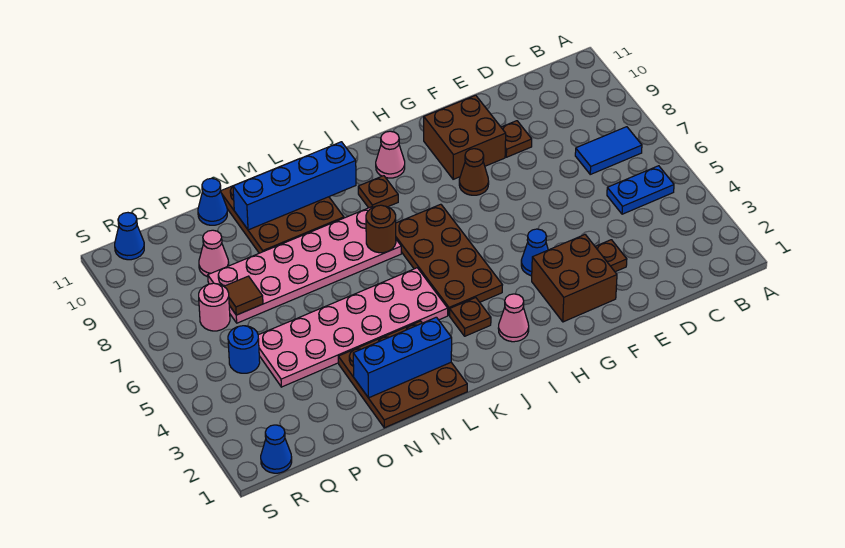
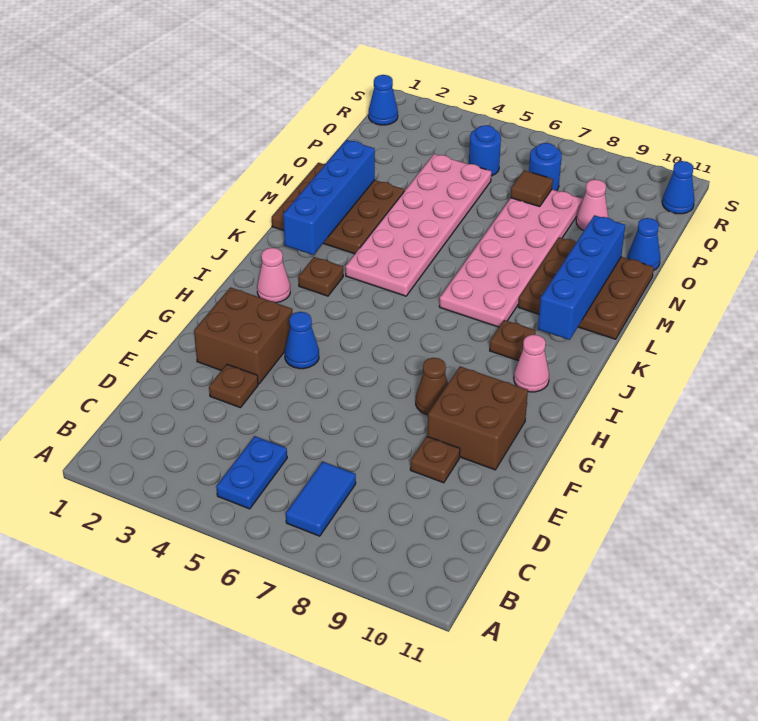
brown 2x4 plate [396,204,502,315] -> none
brown 1x1 round brick [366,205,396,253] -> none
blue 1x3 brick [353,317,452,398] -> blue 1x4 brick [283,140,375,255]
pink 1x1 round brick [199,283,230,331] -> blue 1x1 round brick [529,143,562,191]

